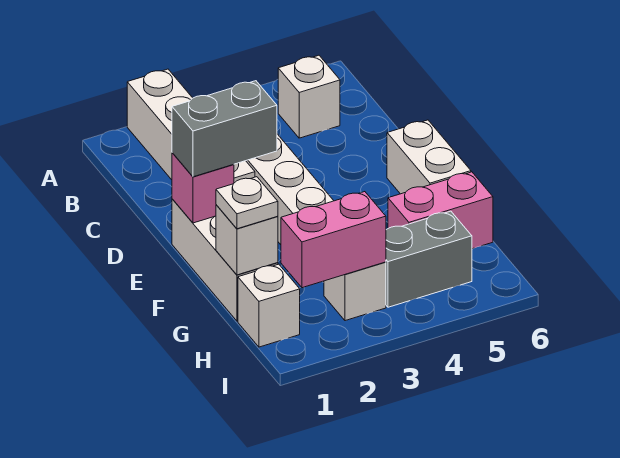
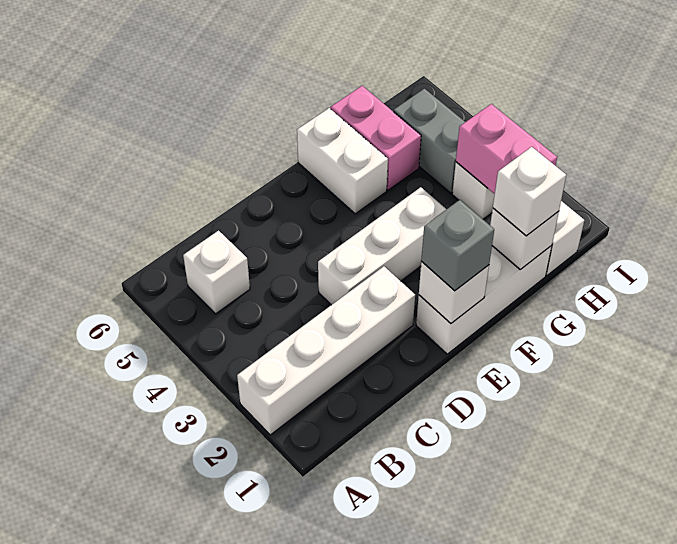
pink 1x1 brick [172,153,234,223] -> white 1x1 brick [419,262,489,323]
grey 1x2 brick [172,81,277,177] -> grey 1x1 brick [421,200,494,291]
white 1x2 brick [387,120,471,194] -> white 1x2 brick turned to [297,108,388,214]
white 1x1 plate [216,177,278,229] -> white 1x1 brick [493,147,566,236]

